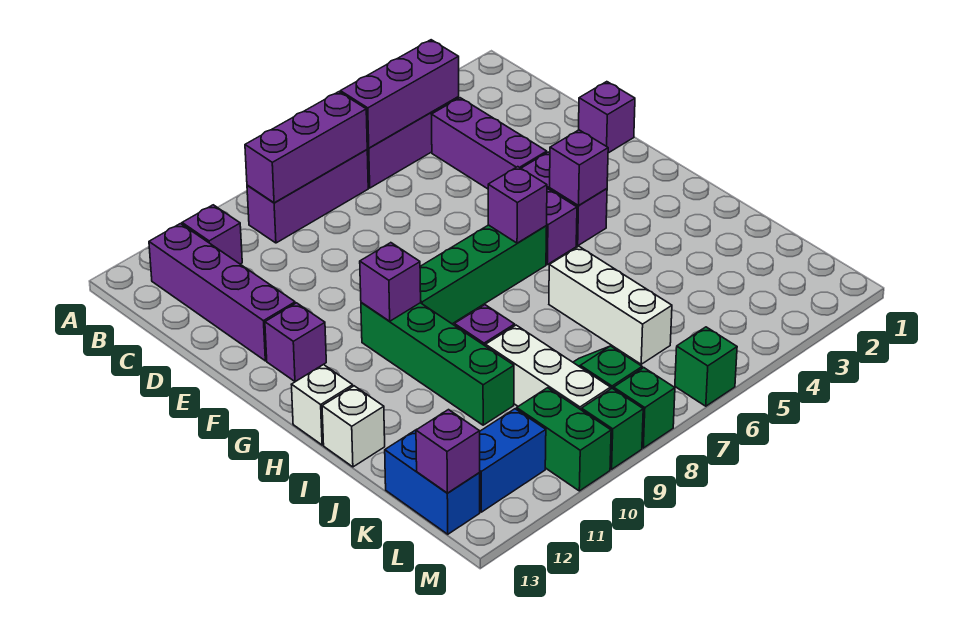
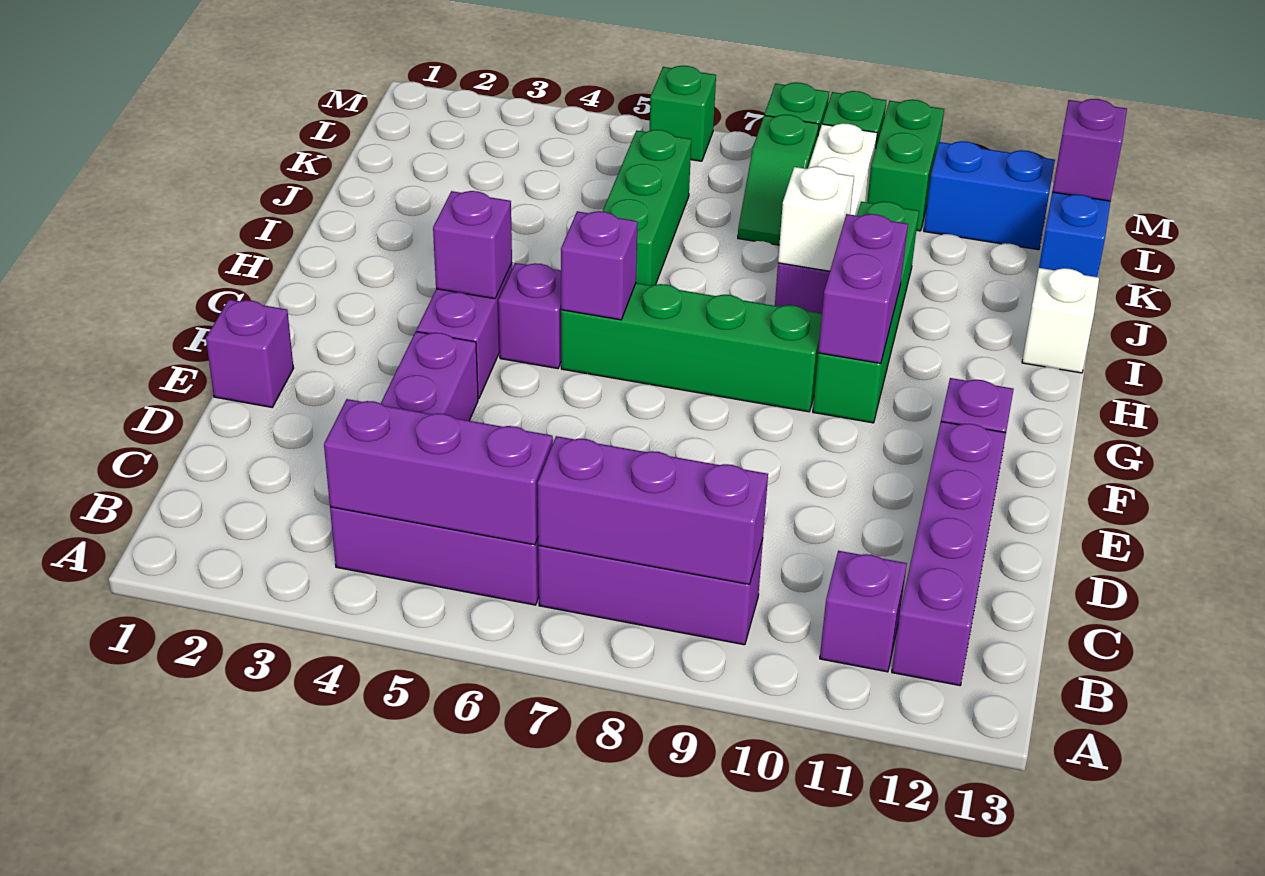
purple 1x1 brick [360,243,421,321] -> purple 1x2 brick [818,214,908,363]
white 1x1 brick [291,364,353,445] -> white 1x1 brick moved to [778,166,854,271]
white 1x3 brick [549,246,672,364] -> green 1x3 brick [602,130,691,286]

